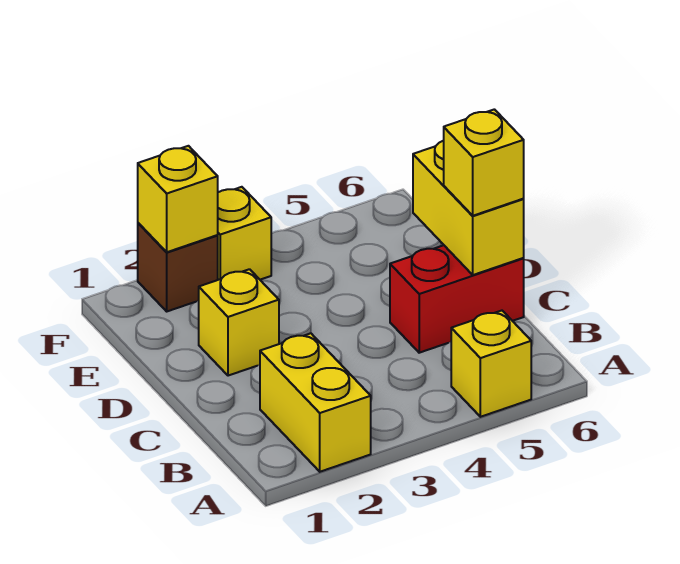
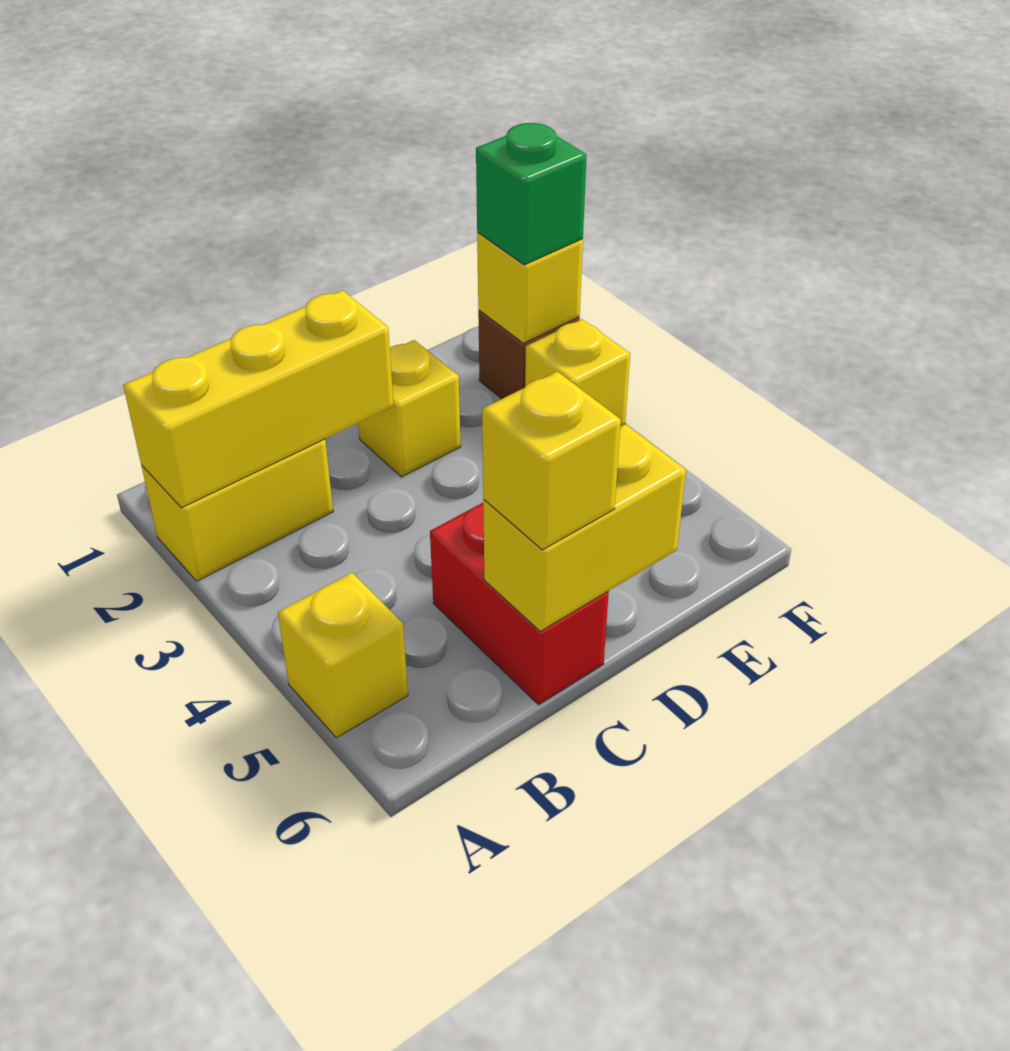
none -> yellow 1x3 brick [123,291,394,508]
none -> green 1x1 brick [476,123,587,265]

